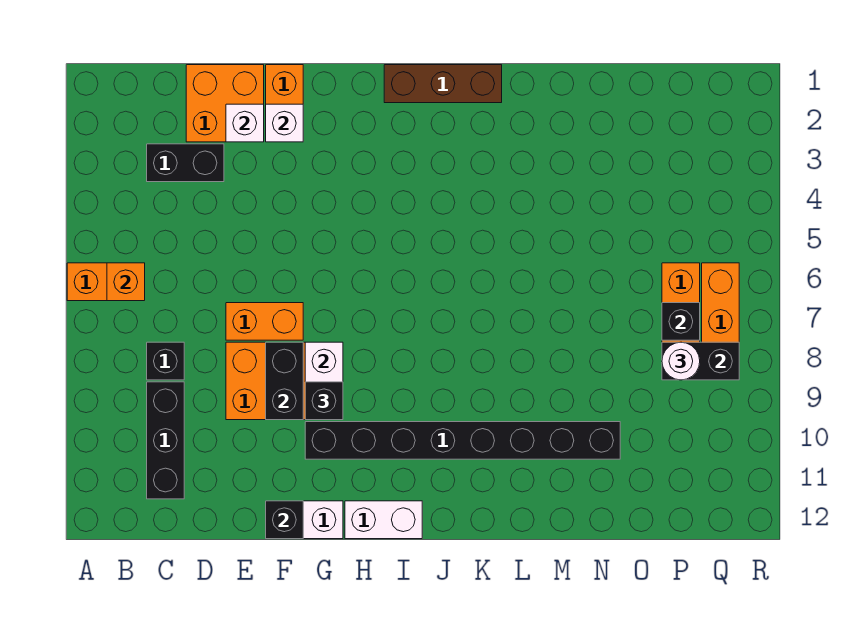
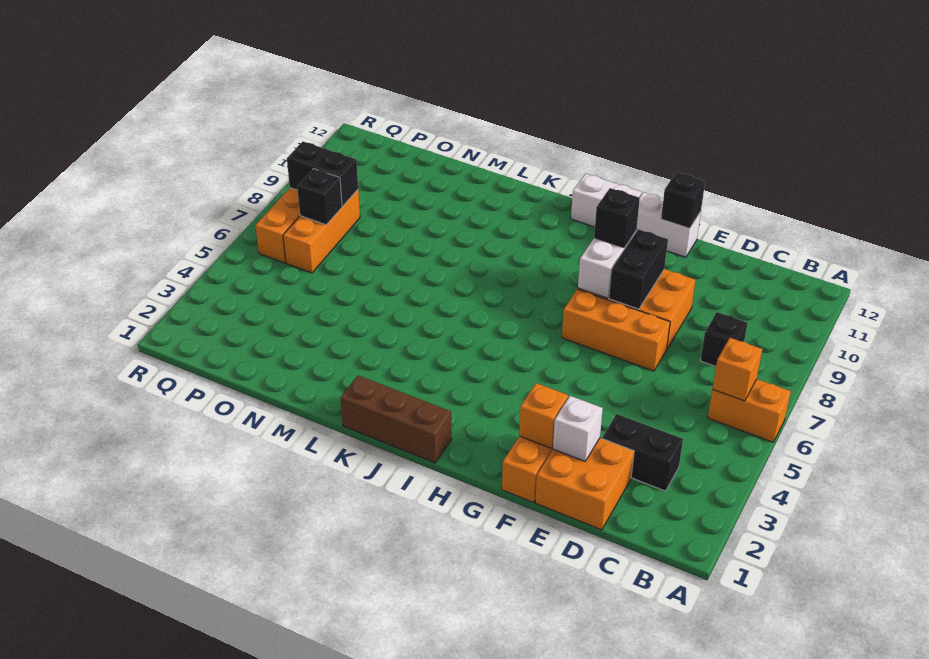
black 1x3 brick [147,382,184,499] -> none
orange 1x2 brick [226,303,303,340] -> orange 1x3 brick [562,289,670,371]
white 1x1 brick [266,104,303,142] -> orange 1x1 brick [519,383,568,448]
black 1x8 brick [305,422,620,459] -> none
white 1x1 round brick [662,342,700,380] -> none

